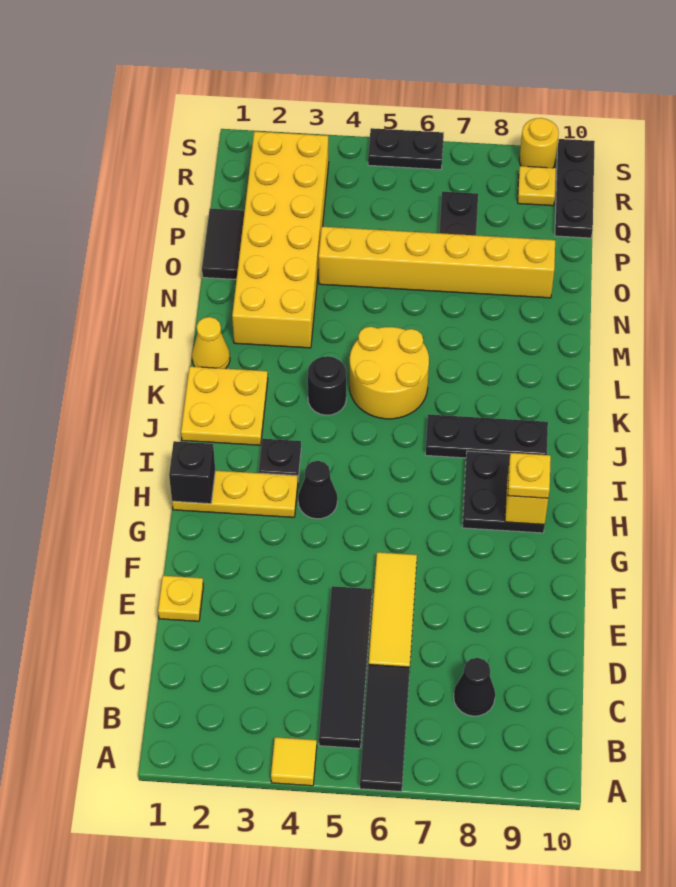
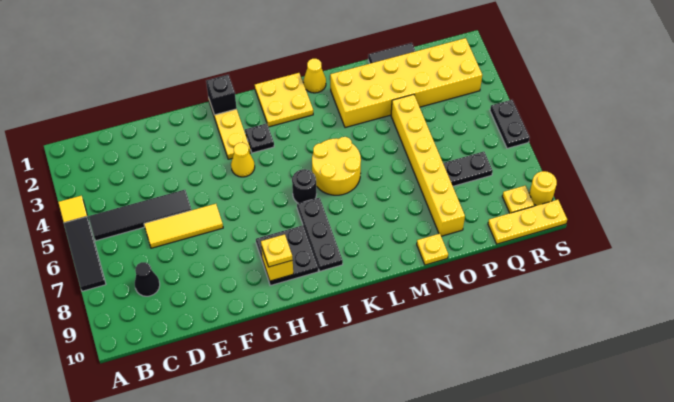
black 1x3 tile [360,665,410,792] -> black 1x3 tile turned to [64,217,106,291]
yellow 1x1 plate [158,576,203,621] -> yellow 1x1 plate moved to [417,234,448,265]
black 1x1 cone [298,461,337,519] -> yellow 1x1 cone [231,143,255,177]
black 1x1 round brick [308,356,346,415] -> black 1x1 round brick moved to [292,169,317,203]
black 1x3 plate [555,139,595,238] -> yellow 1x3 plate [488,200,567,244]

